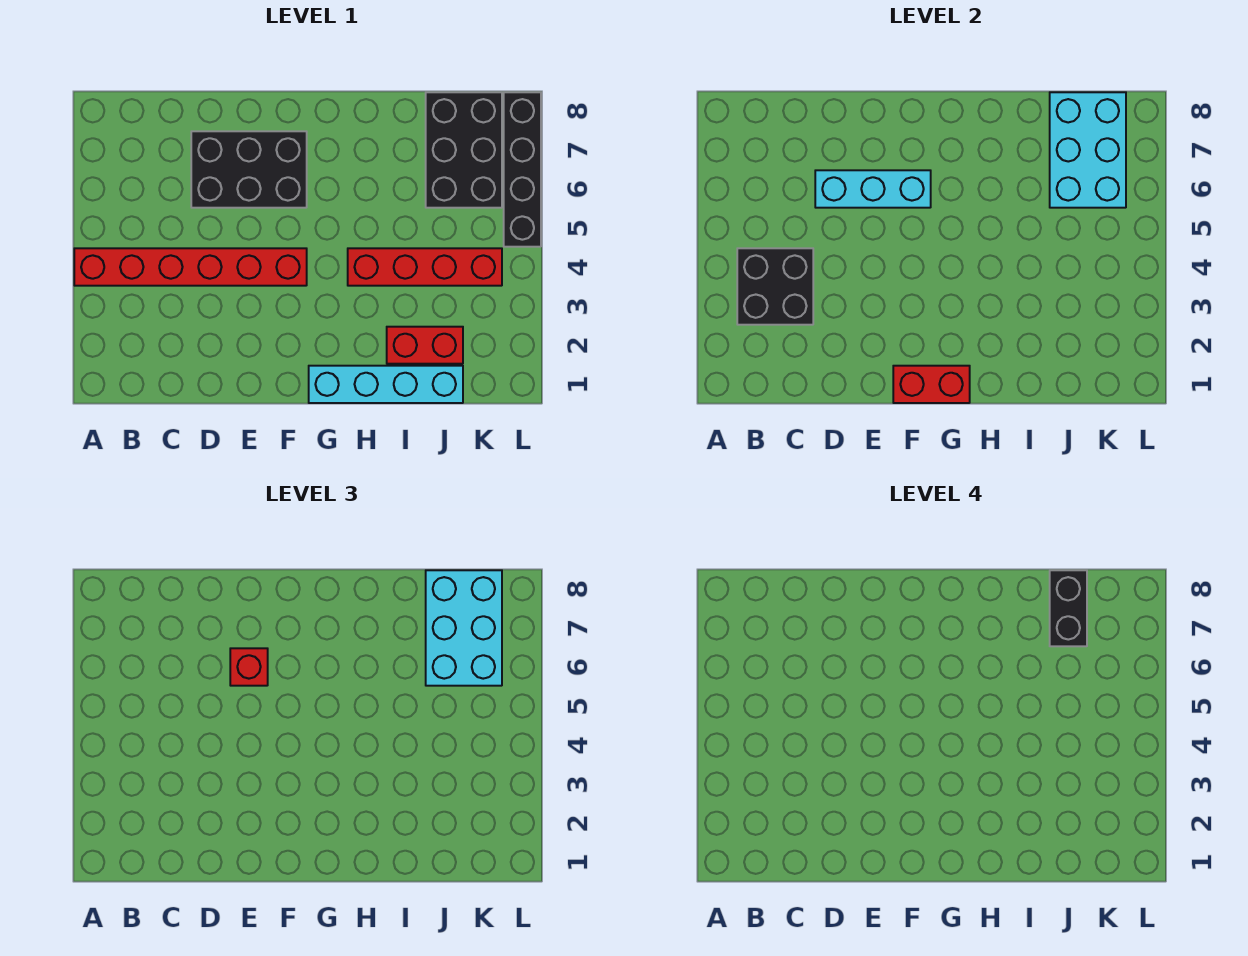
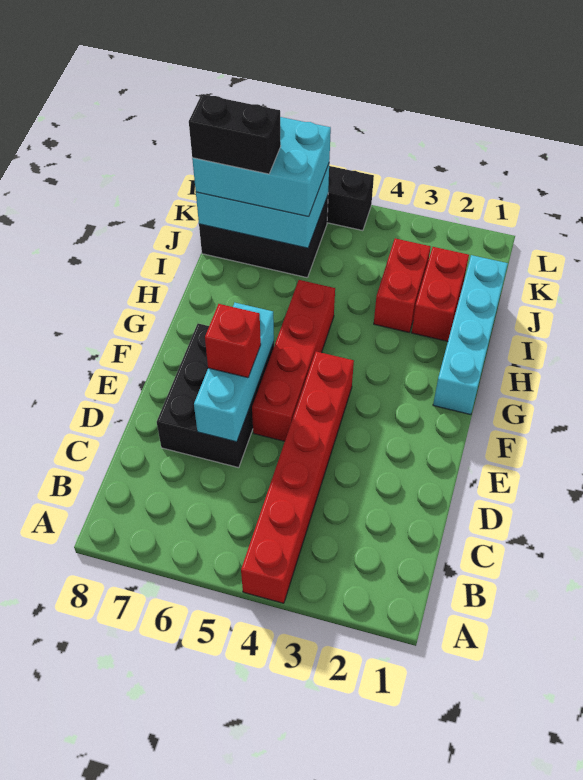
black 2x2 brick [737,248,813,325] -> none
red 1x2 brick [893,366,970,403] -> red 1x2 brick moved to [374,239,431,333]
red 1x4 brick [348,248,502,286] -> red 1x4 brick moved to [252,280,335,441]

